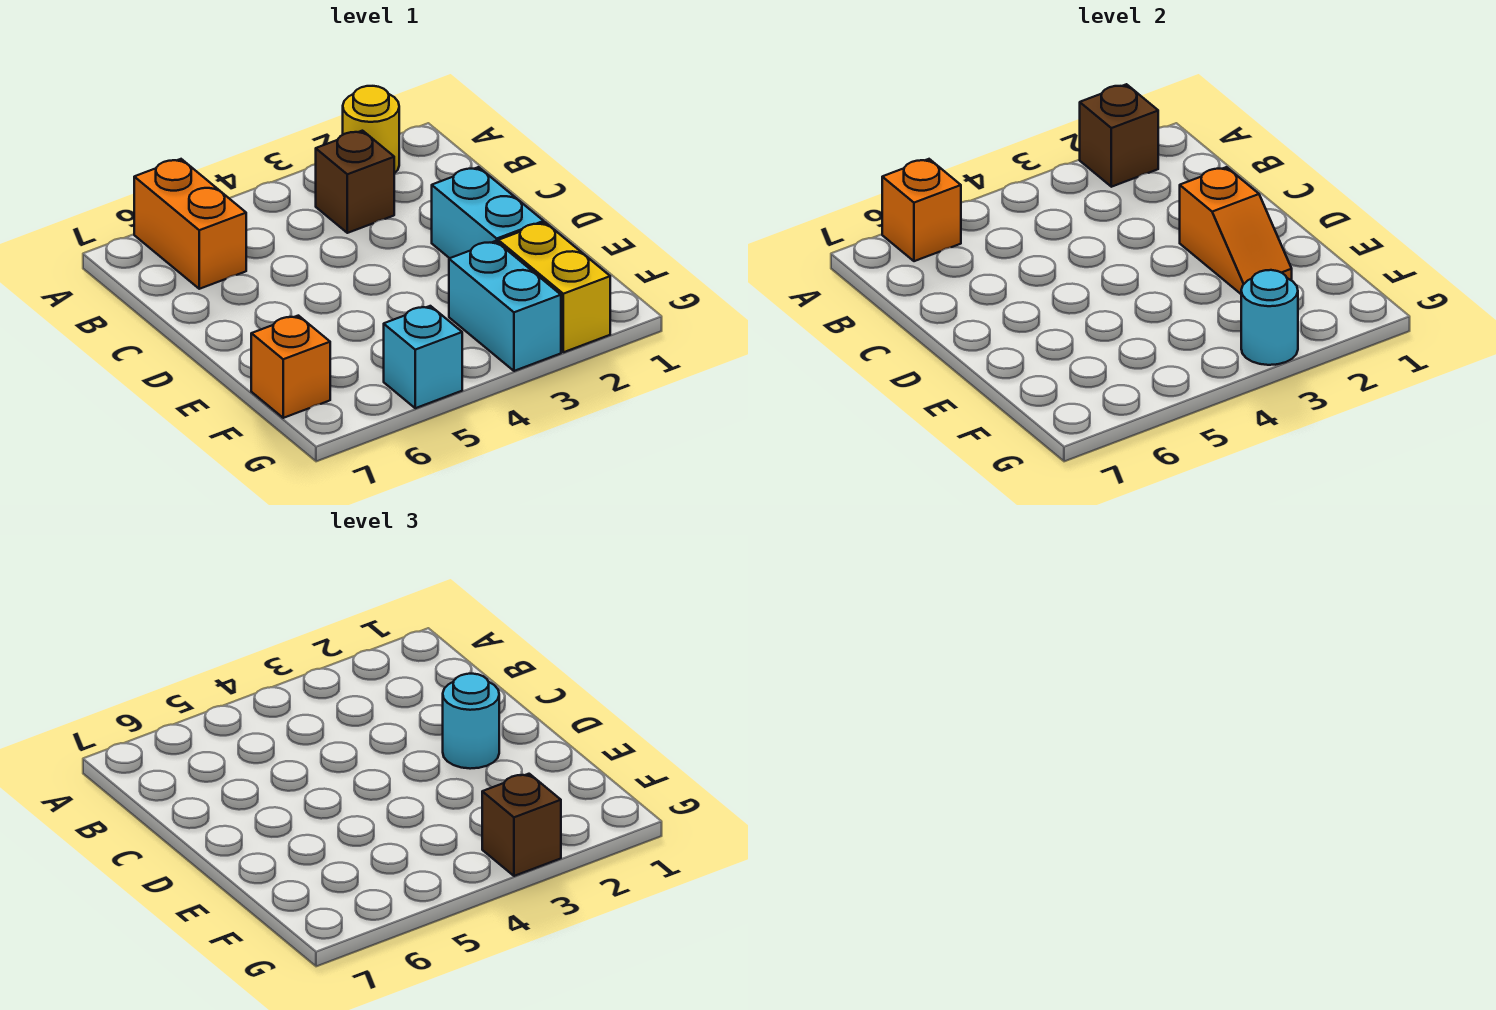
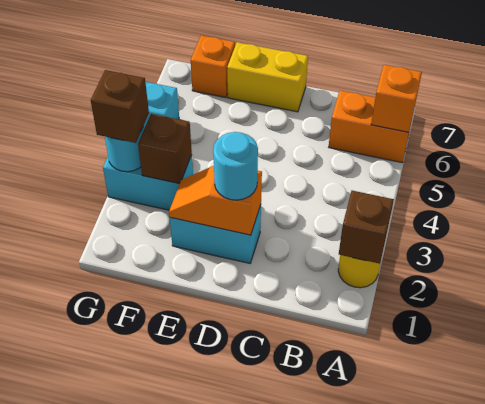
brown 1x1 brick [316,131,394,233] -> brown 1x1 brick moved to [138,114,192,184]
yellow 1x2 brick [498,222,610,352] -> yellow 1x2 brick moved to [227,42,308,112]

